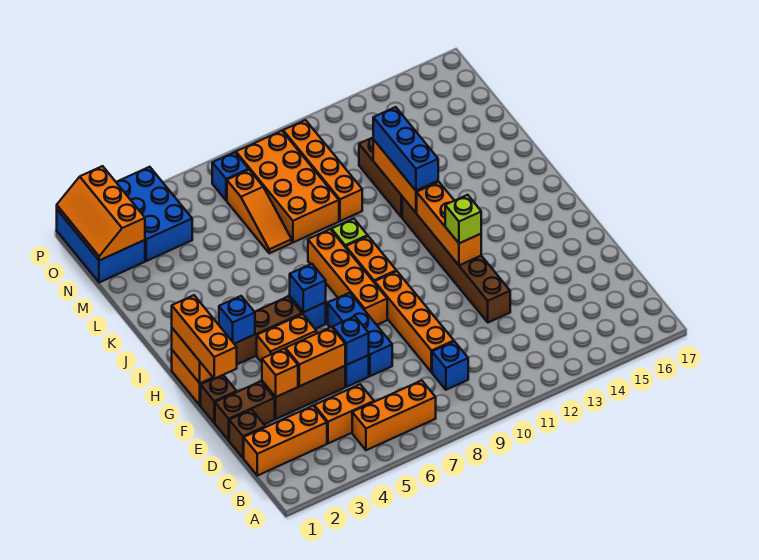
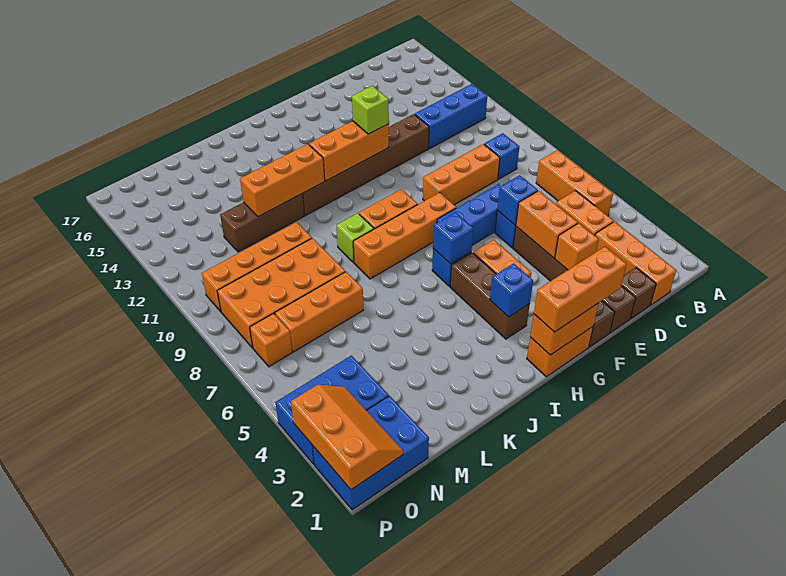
orange 1x4 brick [375,271,454,372] -> orange 1x3 brick [423,144,500,205]
blue 1x3 brick [373,107,438,191] -> blue 1x3 brick moved to [415,84,487,149]
orange 1x3 slope [227,170,292,253] -> orange 1x3 brick [275,272,363,352]
orange 2x3 slope [57,166,145,260] -> orange 2x3 slope turned to [291,385,403,490]
blue 1x1 brick [212,152,249,201] -> orange 1x1 brick [250,313,292,366]

